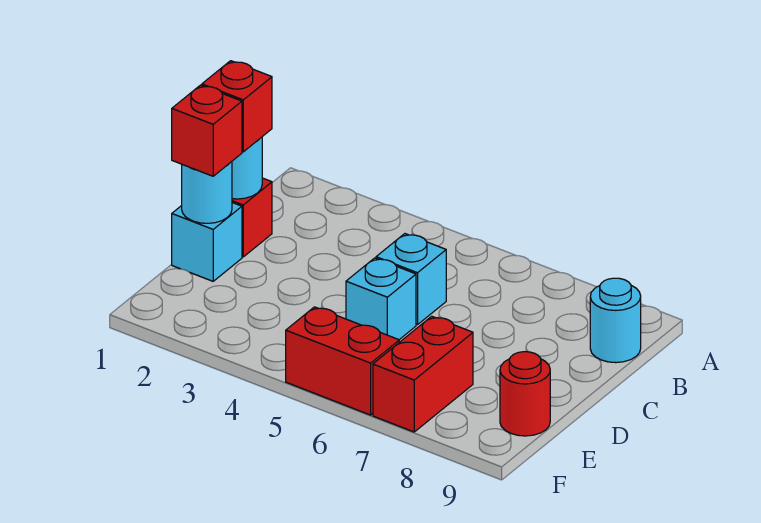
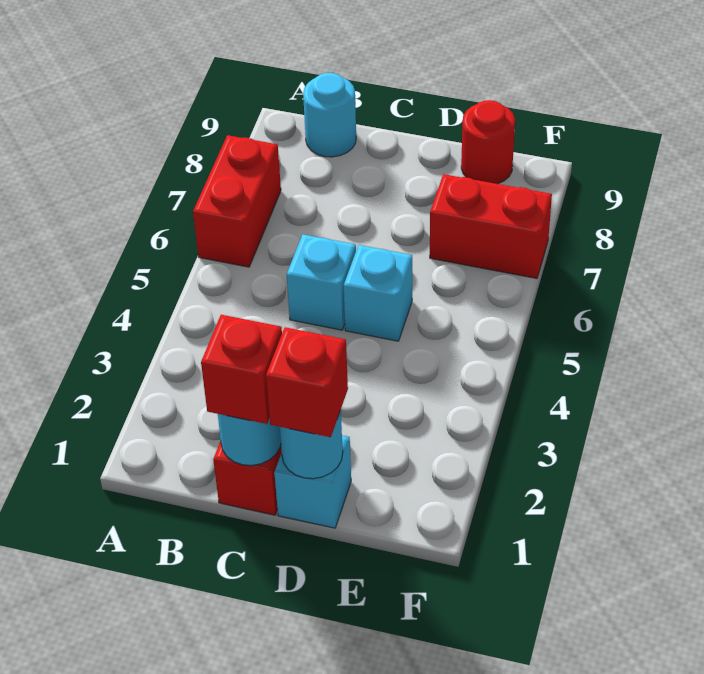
red 1x2 brick [286,307,399,415] -> red 1x2 brick moved to [193,135,281,267]

